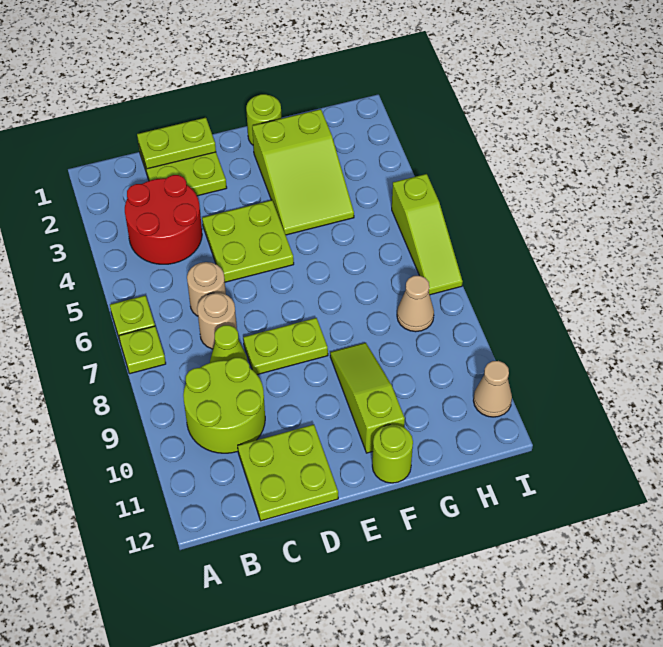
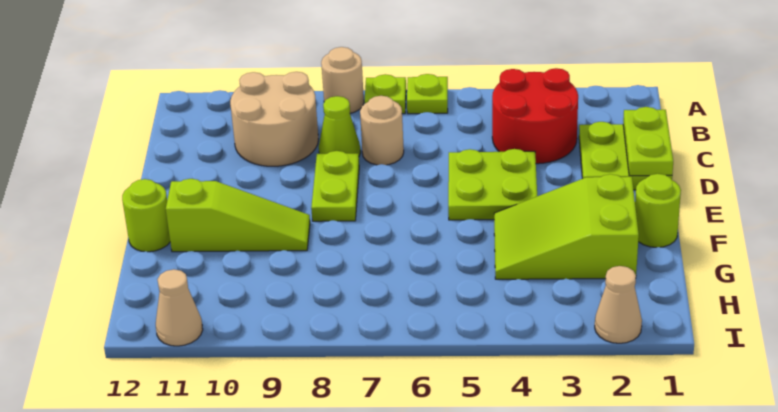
lime 2x2 round brick [183,358,265,453] -> tan 2x2 round brick [230,72,318,166]
tan 1x1 round brick [187,262,226,316] -> tan 1x1 round brick moved to [321,47,364,113]
lime 2x2 plate [238,425,338,521] -> none
tan 1x1 cone [397,276,434,332] -> tan 1x1 cone moved to [595,266,642,343]
lime 1x3 slope [392,174,463,295] -> none

